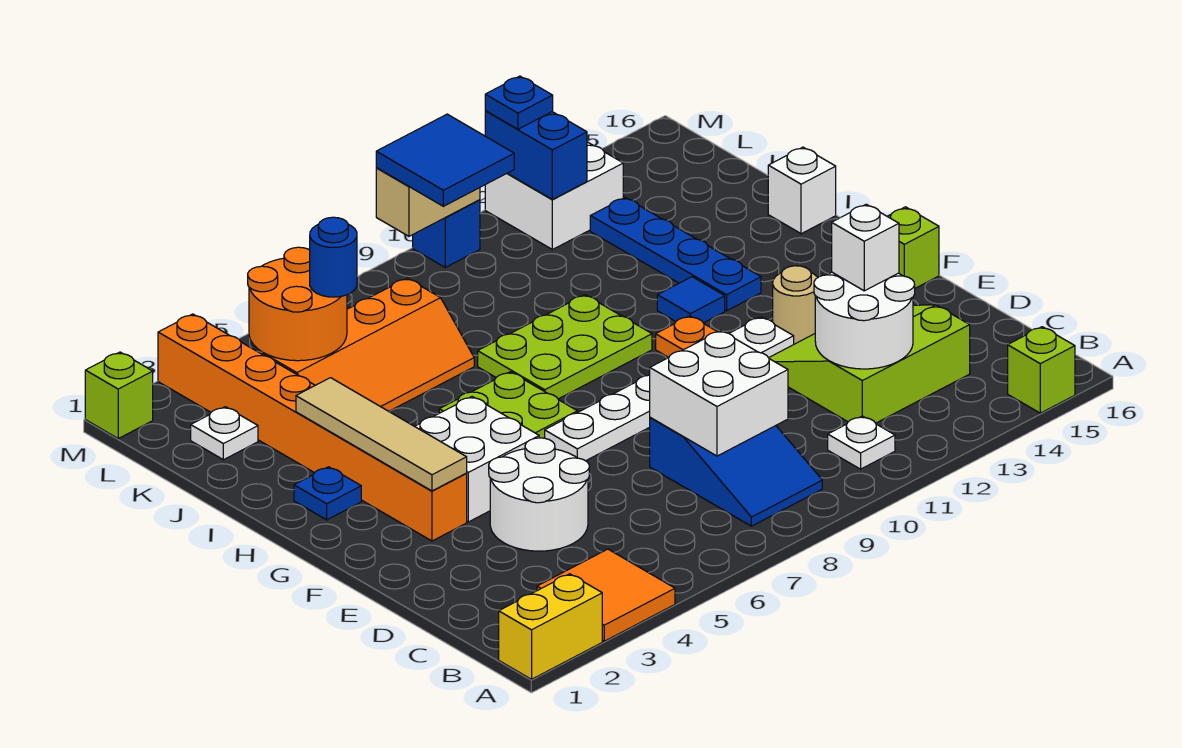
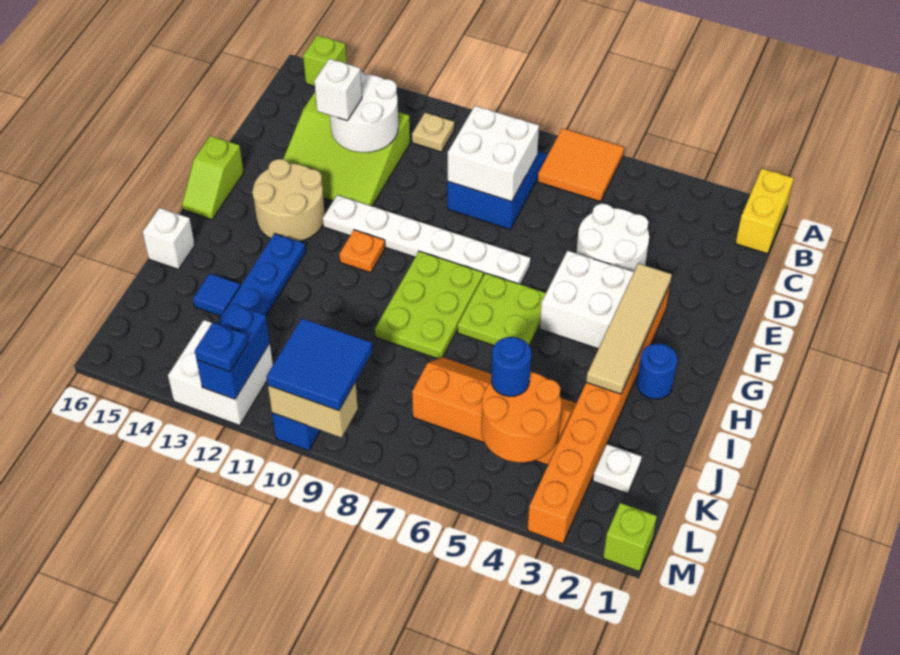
yellow 1x2 brick [499,574,602,679] -> yellow 1x2 brick turned to [736,169,794,254]
orange 2x2 tile [537,549,675,641] -> orange 2x2 tile moved to [538,128,624,202]
white 1x1 plate [828,416,895,469] -> tan 1x1 plate [412,113,454,152]
tan 1x1 round brick [773,266,818,344] -> tan 2x2 round brick [252,159,325,242]
blue 1x1 plate [294,467,361,520] -> blue 1x1 round brick [637,343,678,399]
lime 2x3 plate [478,295,652,399] -> lime 2x3 plate turned to [375,251,484,359]
blue 1x1 tile [657,277,725,323] -> blue 1x1 tile moved to [193,274,240,316]

